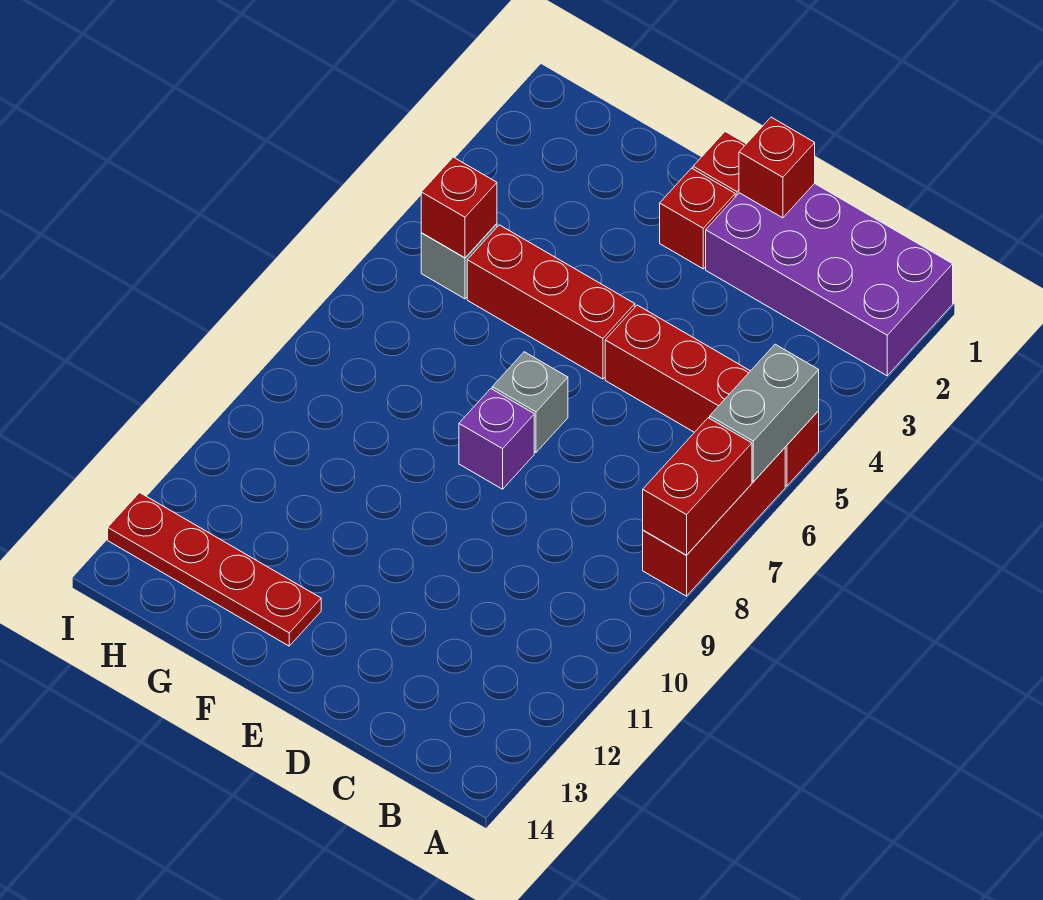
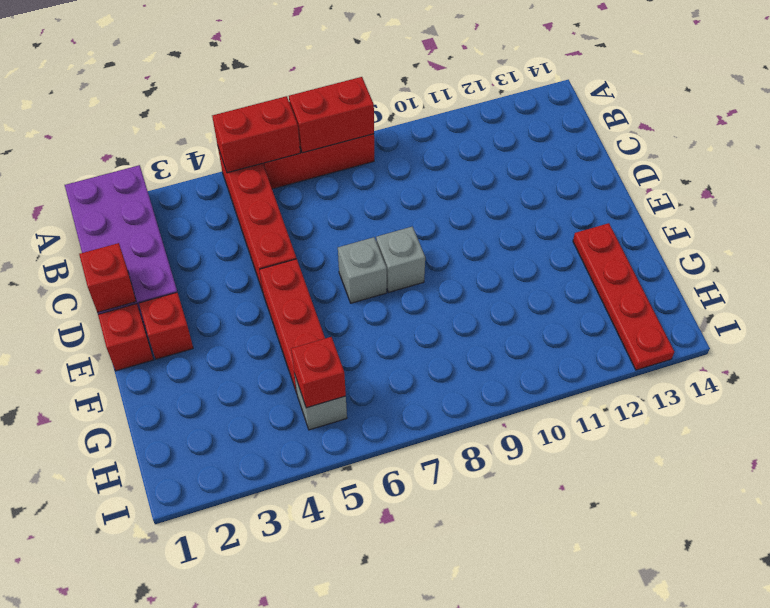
grey 1x2 brick [710,344,819,482] -> red 1x2 brick [212,96,300,173]
purple 1x1 brick [459,389,534,489] -> grey 1x1 brick [376,227,425,292]

